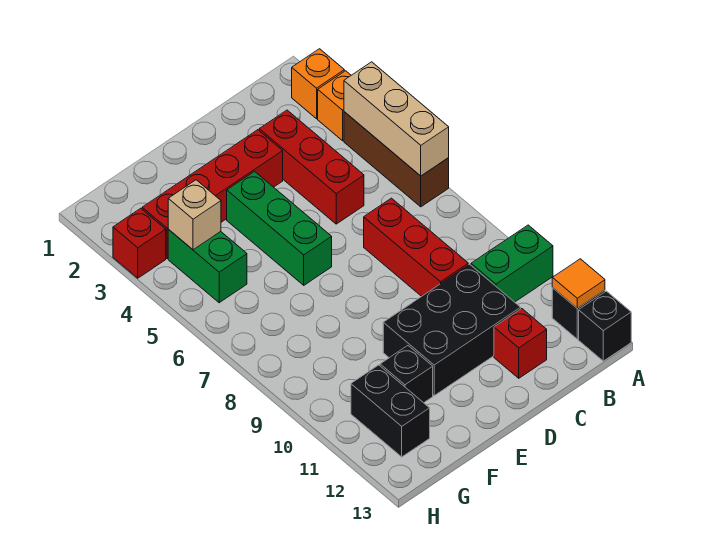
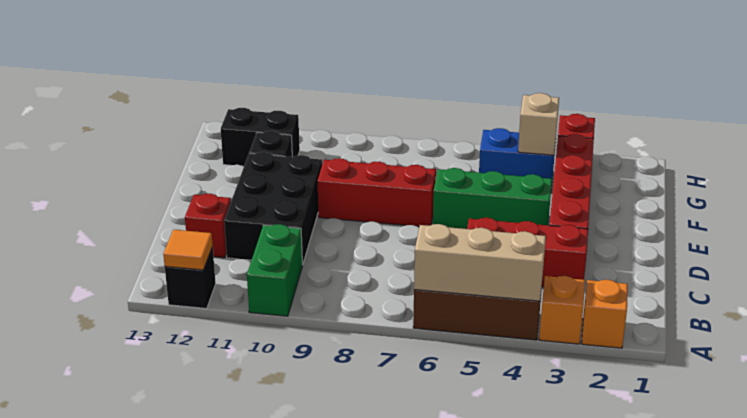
black 1x1 brick [579,291,631,361] -> none
red 1x3 brick [364,198,468,296] -> red 1x3 brick moved to [318,158,436,226]
green 1x2 brick [168,229,247,303] -> blue 1x2 brick [479,128,555,189]

